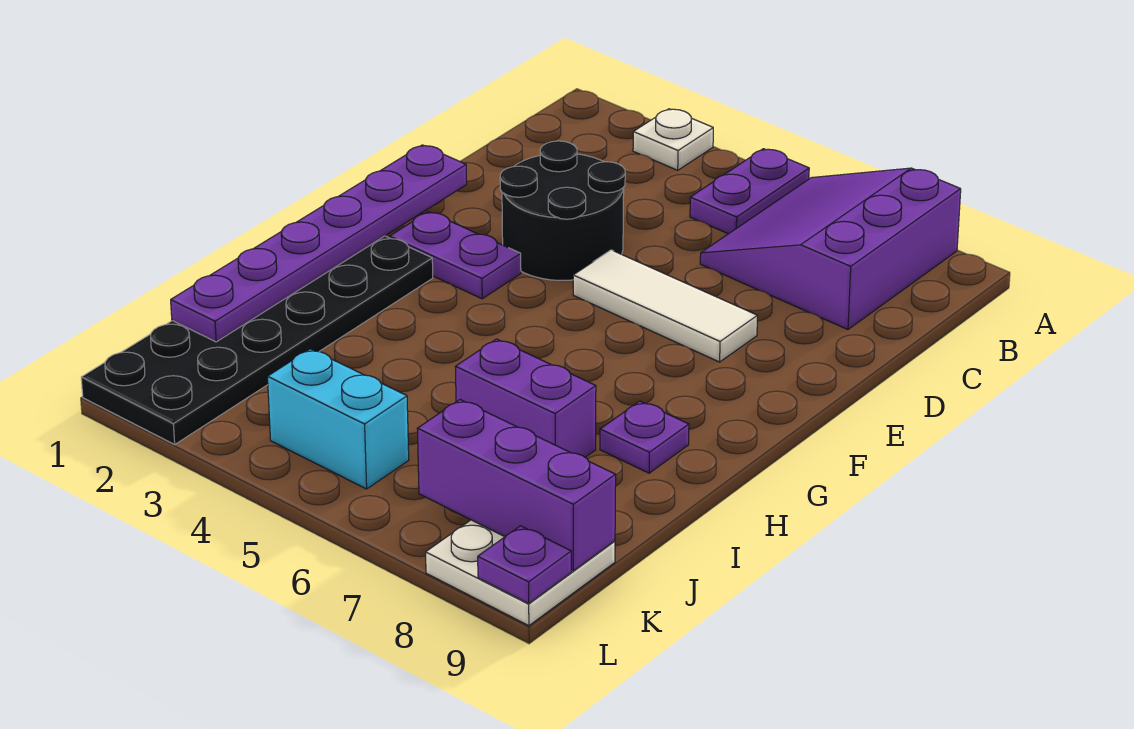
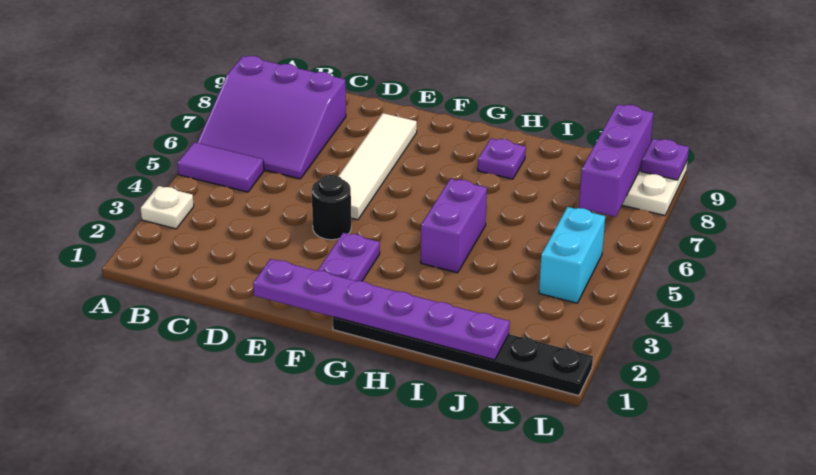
purple 1x2 plate [690,149,809,234] -> purple 1x2 tile [177,142,264,192]
black 2x2 round brick [500,141,625,281] -> black 1x1 round brick [312,175,351,240]
white 1x3 tile [573,250,757,362] -> white 1x4 tile [338,113,417,220]
black 2x6 plate [81,236,433,444] -> black 1x6 plate [333,317,593,396]
purple 1x2 brick [455,339,596,457] -> purple 1x2 brick moved to [421,179,487,273]

